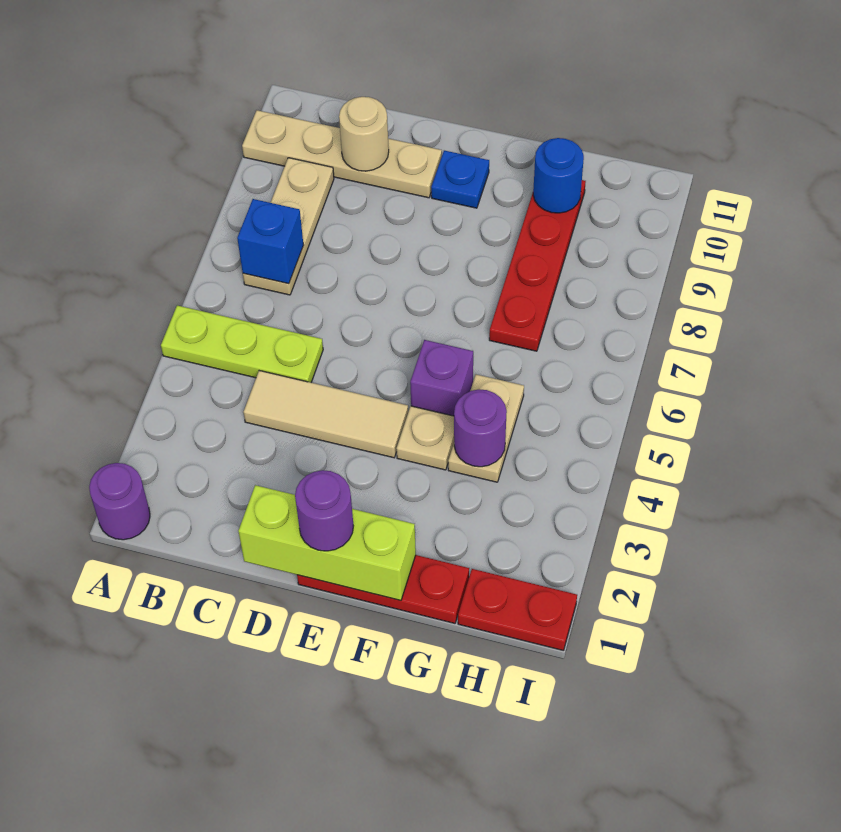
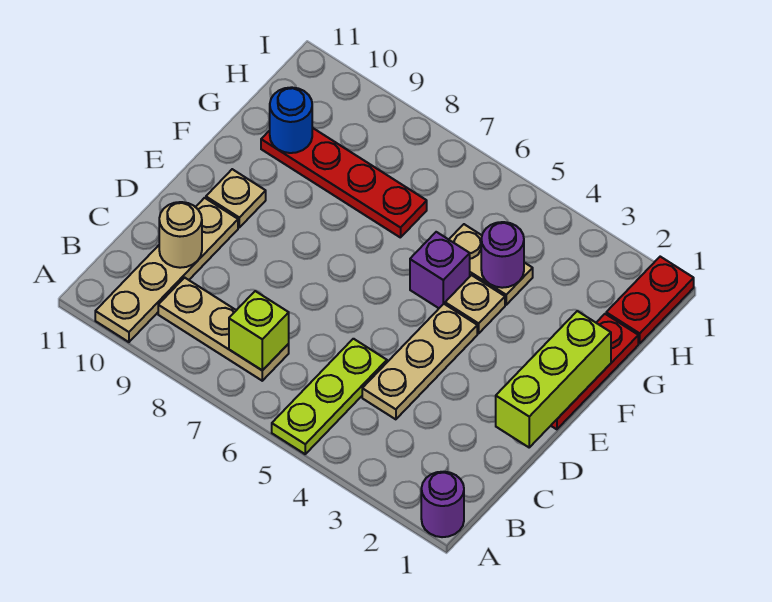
blue 1x1 brick [237,199,303,284] -> lime 1x1 brick [229,291,289,370]
tan 1x3 tile [243,371,408,458] -> tan 1x3 plate [362,304,477,419]
purple 1x1 round brick [295,470,353,551] -> none
blue 1x1 plate [431,151,489,208] -> tan 1x1 plate [206,169,266,227]

